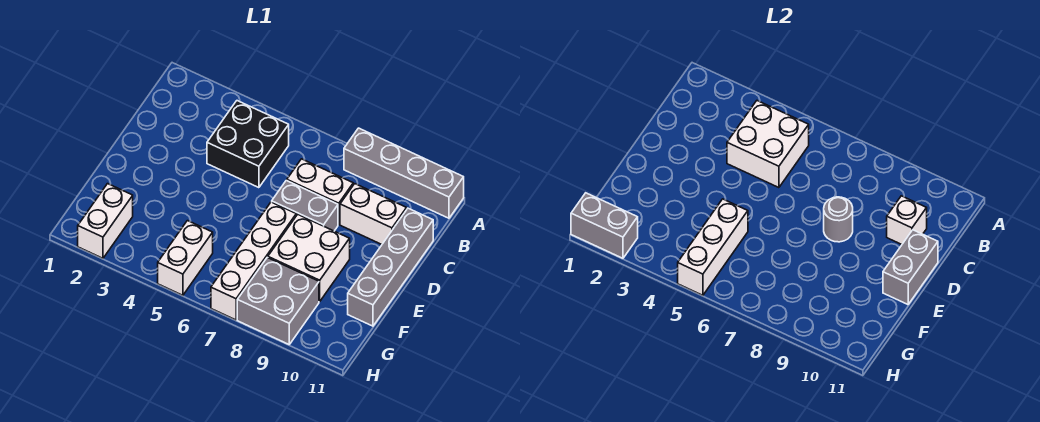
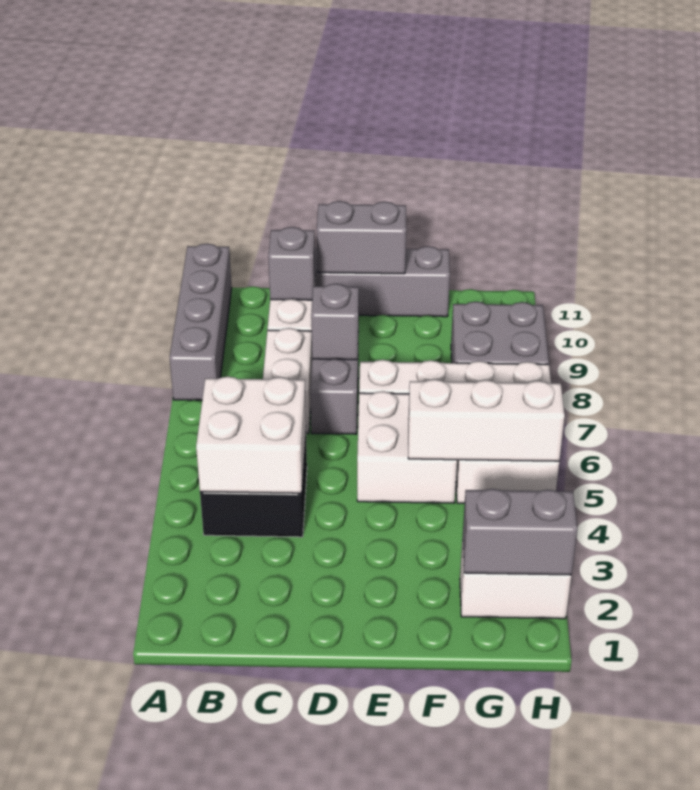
white 1x1 brick [887,196,927,244] -> grey 1x1 brick [268,227,315,300]
grey 1x1 round brick [824,197,853,242] -> grey 1x1 brick [311,284,359,360]
white 2x2 brick [268,214,350,301] -> white 2x2 brick moved to [357,391,457,503]
grey 1x2 brick [571,193,638,258] -> grey 1x2 brick turned to [463,489,577,575]

